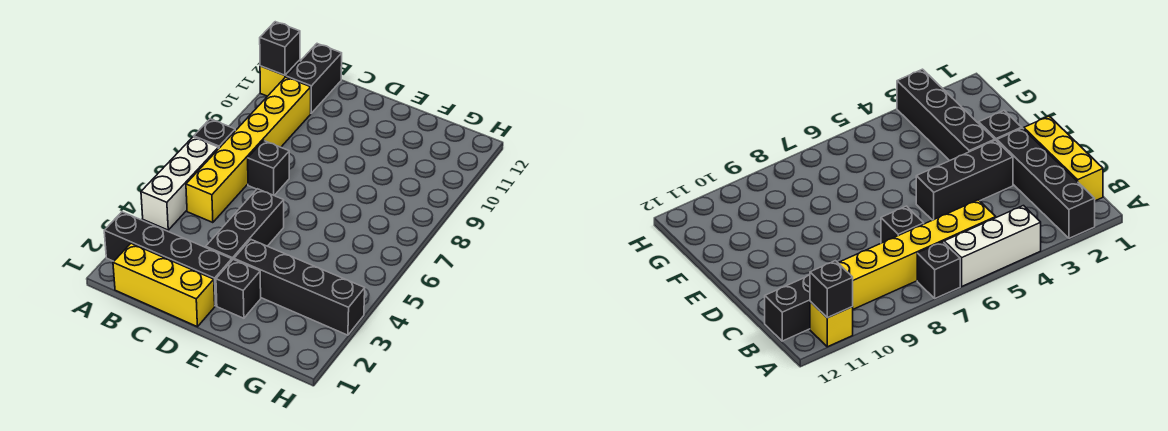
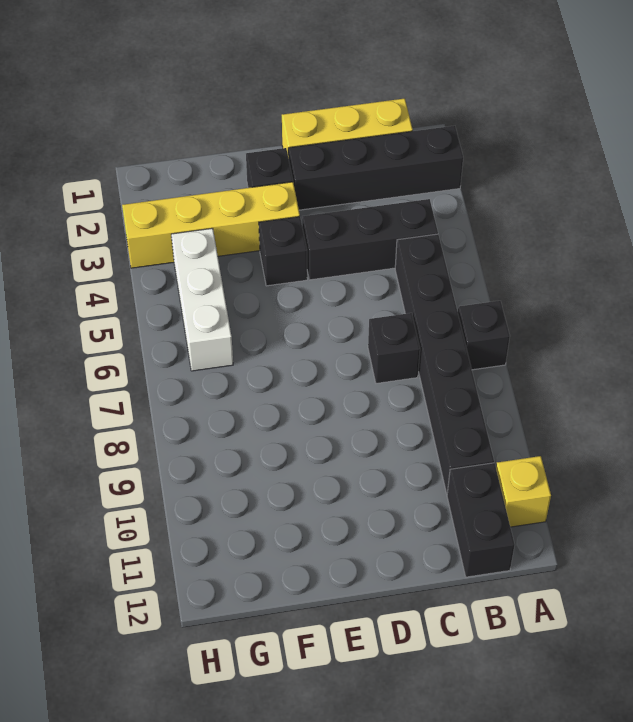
white 1x3 brick [141,137,218,230] -> white 1x3 brick moved to [171,228,233,371]
black 1x1 brick [260,22,300,75] -> black 1x1 brick moved to [259,217,307,286]
yellow 1x6 brick [186,77,311,223] -> black 1x6 brick [395,234,494,493]
black 1x3 brick [206,189,284,260] -> black 1x3 brick turned to [302,199,438,280]
black 1x4 brick [234,240,365,335] -> yellow 1x4 brick [122,182,300,268]

